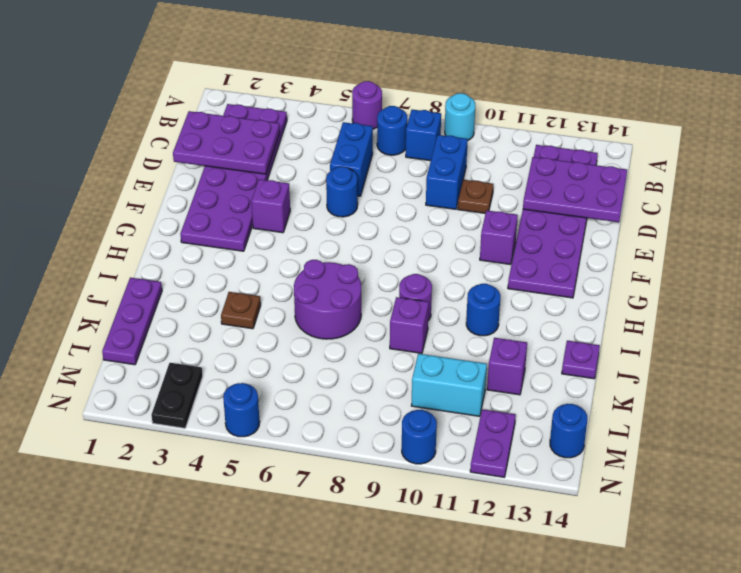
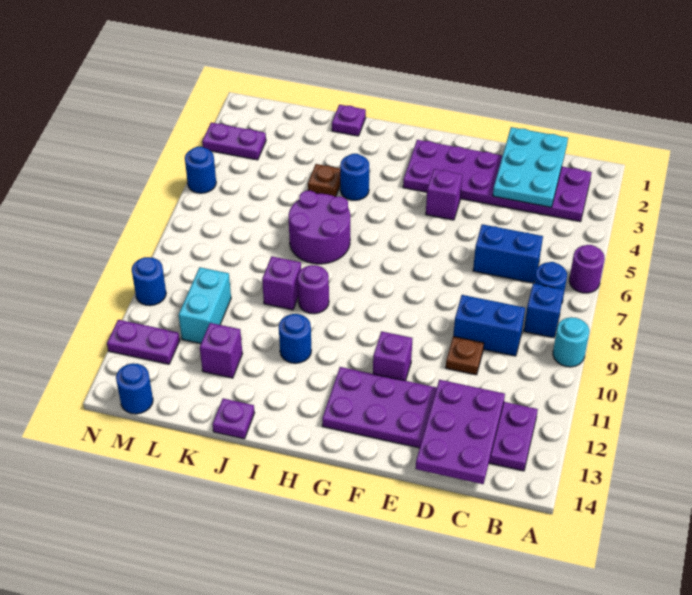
purple 2x3 plate [173,111,280,174] -> cyan 2x3 plate [493,127,568,207]
blue 1x1 round brick [326,167,358,217] -> blue 1x1 round brick moved to [340,154,369,200]
purple 1x3 plate [102,278,162,365] -> purple 1x1 plate [332,105,366,136]
black 1x2 plate [151,363,203,428] -> purple 1x2 plate [202,123,266,160]

